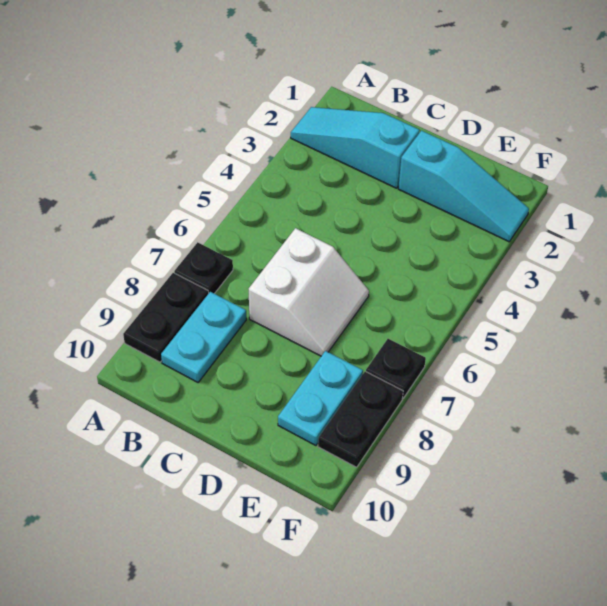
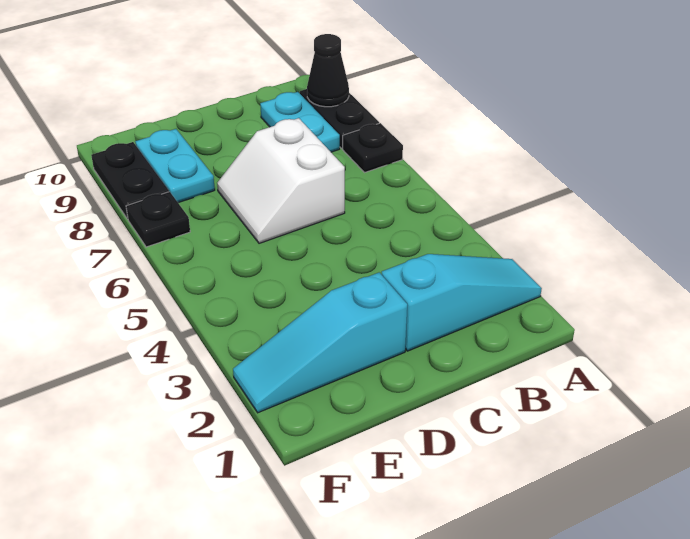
none -> black 1x1 cone [307,34,349,107]

